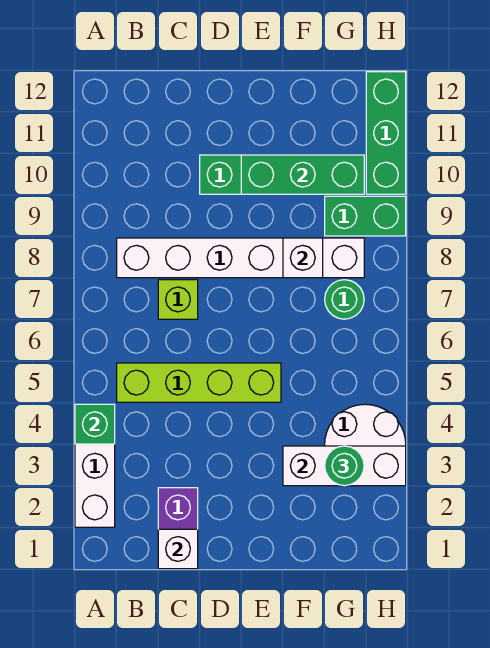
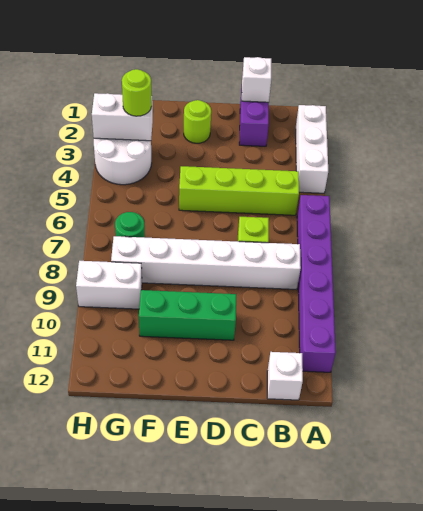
green 1x1 brick [75,404,115,444] -> none
none -> purple 1x6 brick [297,195,336,372]
none -> lime 1x1 round brick [184,100,211,143]
green 1x3 brick [241,155,364,194] -> none
white 1x3 brick [283,446,406,486] -> white 1x2 brick [92,93,153,141]
white 1x1 brick [283,238,323,278] -> white 1x1 brick moved to [267,352,303,400]
green 1x1 round brick [325,446,364,486] -> lime 1x1 round brick [122,69,152,116]
green 1x2 brick [325,196,406,236] -> white 1x2 brick [76,261,142,309]
green 1x3 brick [366,72,406,194] -> none

